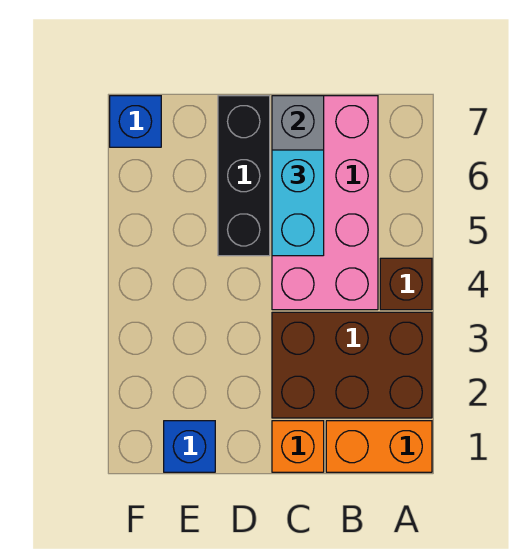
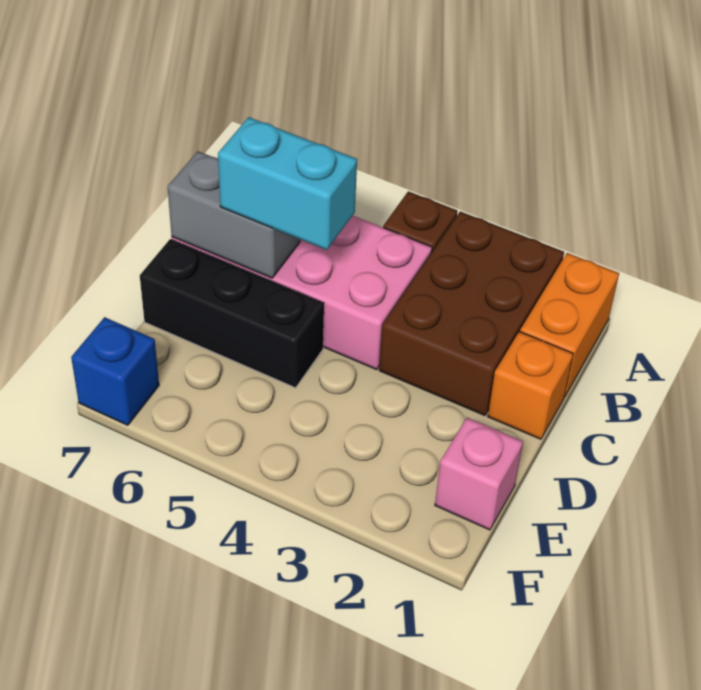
blue 1x1 brick [164,421,215,472] -> pink 1x1 brick [435,418,523,530]

